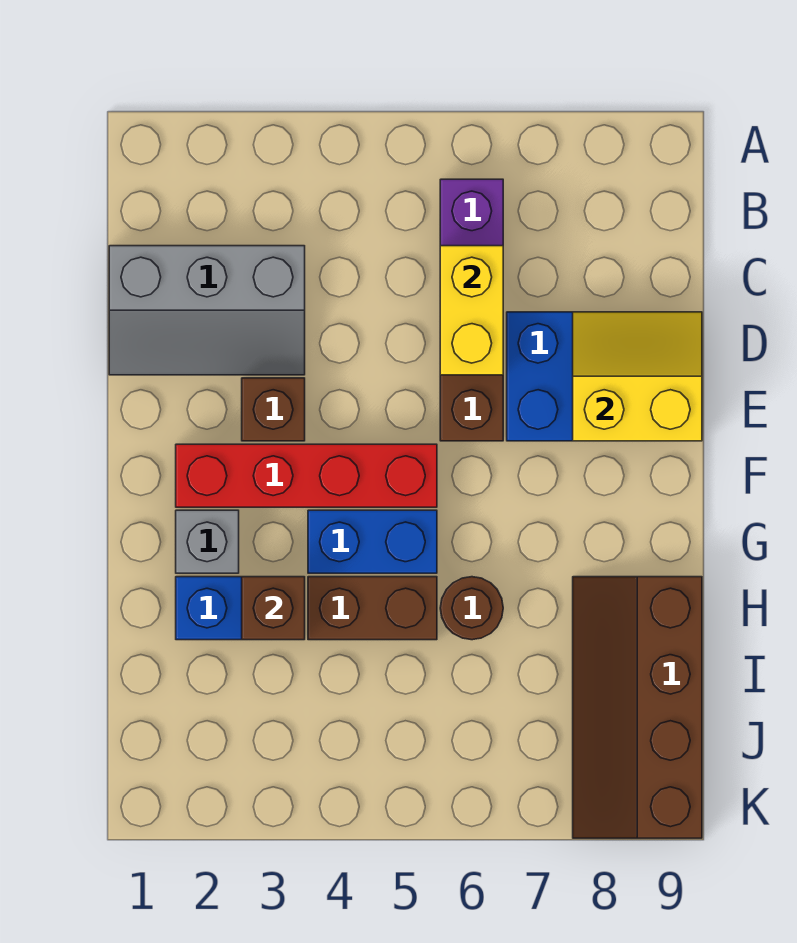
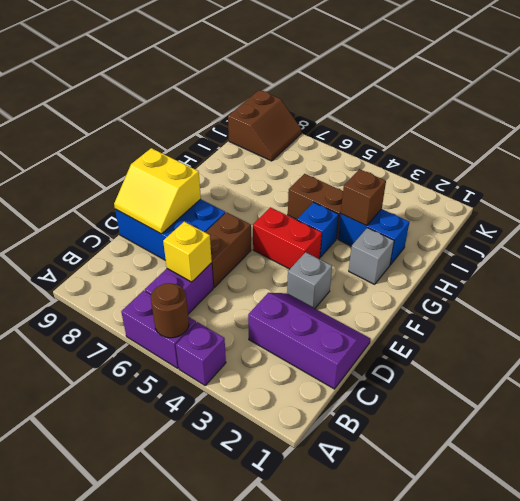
none -> purple 1x1 brick [176,322,226,385]
none -> purple 1x2 brick [121,291,196,368]
grey 2x3 slope [109,246,305,375] -> purple 2x3 slope [248,293,370,389]
yellow 1x2 brick [440,246,503,375] -> yellow 1x1 brick [163,222,212,282]
brown 1x1 brick [242,378,305,441] -> grey 1x1 brick [287,252,332,308]
red 1x4 brick [176,444,437,507] -> red 1x2 brick [253,207,322,269]
blue 1x2 brick [308,510,437,573] -> blue 1x1 brick [297,202,339,257]
brown 1x1 round brick [440,577,503,640] -> brown 1x1 round brick moved to [151,283,189,338]
brown 2x4 slope [573,577,702,838] -> brown 2x2 slope [228,90,302,161]

